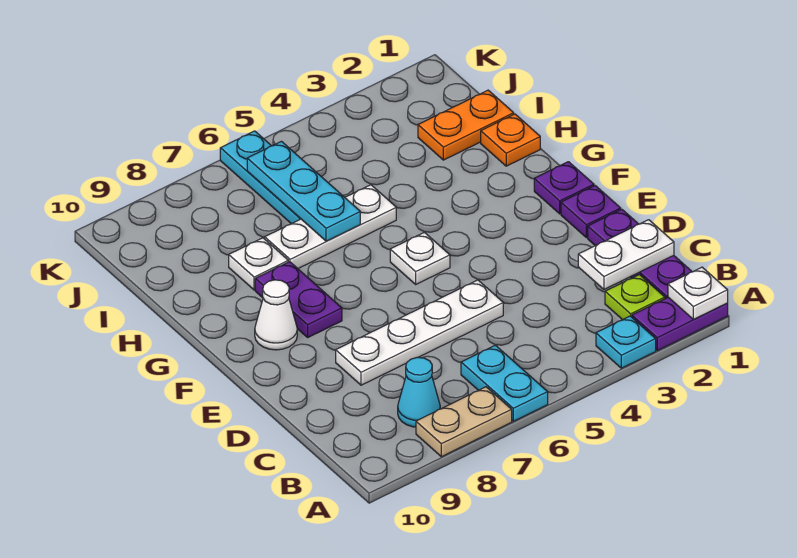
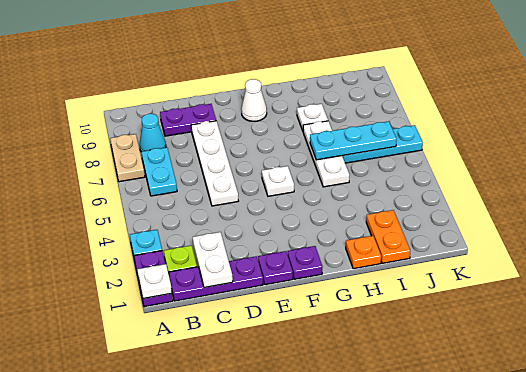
cyan 1x2 plate [461,345,548,421] -> cyan 1x2 plate turned to [141,147,177,196]
purple 1x2 plate [255,262,342,337] -> purple 1x2 plate moved to [160,104,216,136]

